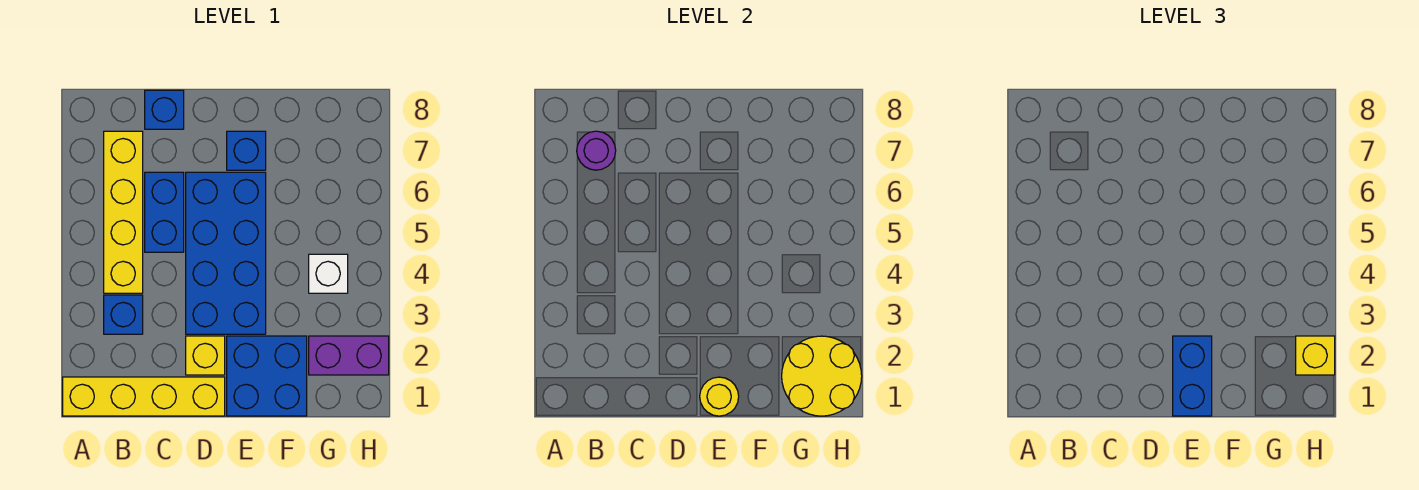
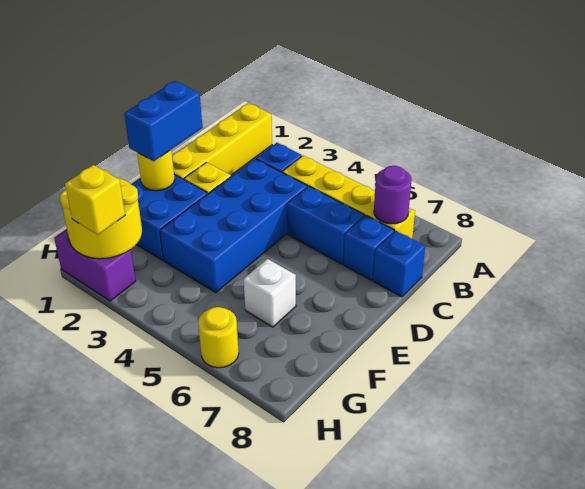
blue 2x4 brick [186,172,266,334] -> blue 2x4 brick turned to [160,159,307,293]
blue 1x2 brick [1173,336,1212,416] -> blue 1x2 brick turned to [124,81,203,161]
blue 1x1 brick [227,131,266,170] -> blue 1x1 brick moved to [344,216,394,280]
purple 1x2 brick [309,336,389,375] -> purple 1x2 brick turned to [54,229,136,301]
white 1x1 brick [309,254,348,293] -> white 1x1 brick moved to [244,259,296,327]
none -> yellow 1x1 round brick [198,307,239,368]

